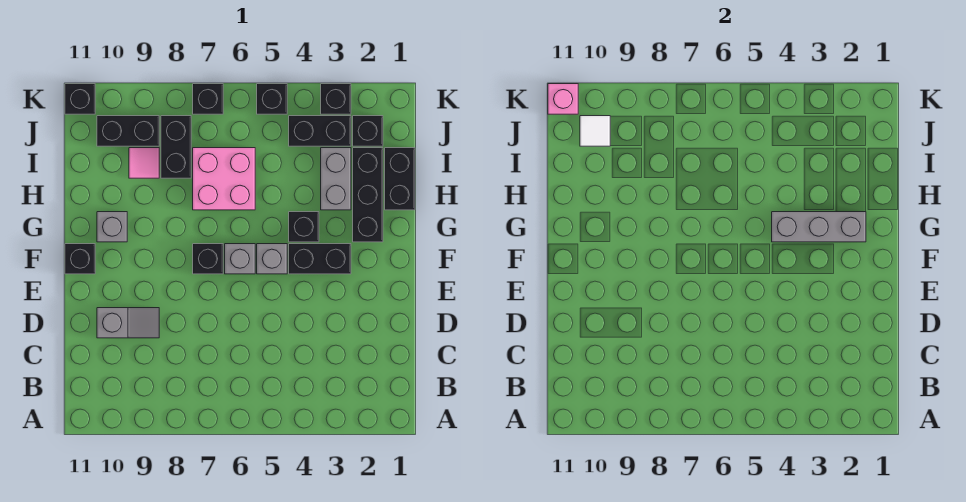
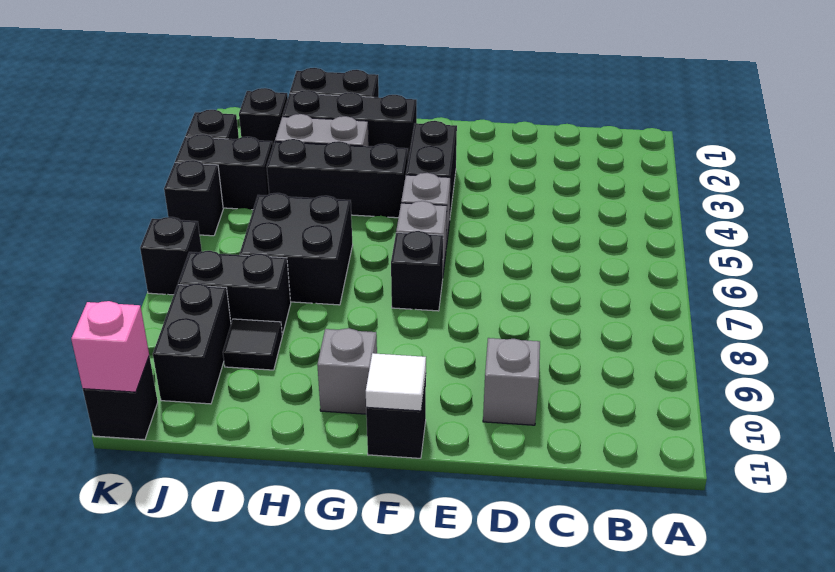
grey 1x3 brick [772,212,866,242] -> none
black 1x1 brick [289,212,319,242] -> black 1x3 brick [267,139,408,218]
pink 2x2 brick [193,148,255,210] -> black 2x2 brick [240,193,353,305]
pink 1x1 tile [129,148,159,178] -> black 1x1 tile [223,319,282,370]
black 1x2 brick [289,116,351,146] -> black 1x2 brick turned to [175,134,273,210]
white 1x1 tile [580,116,610,146] -> white 1x1 tile moved to [366,353,426,411]

